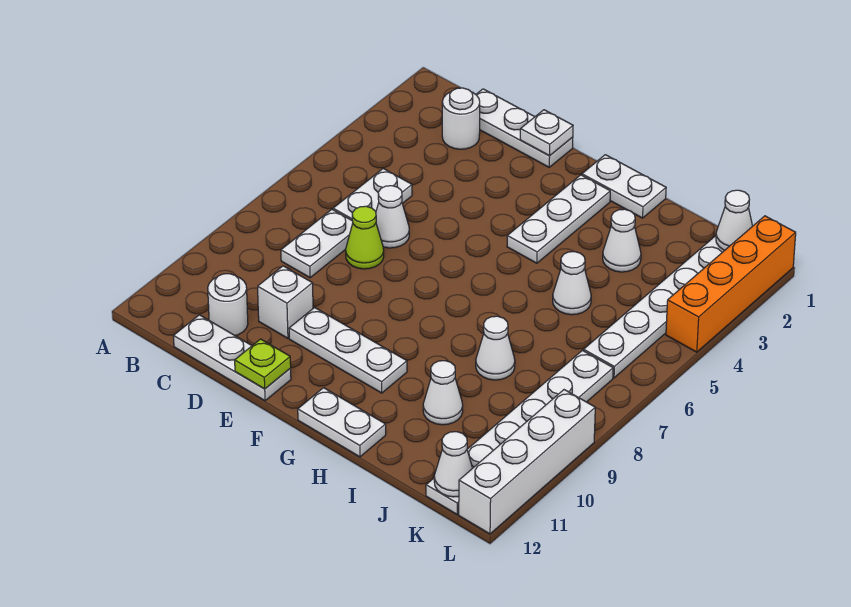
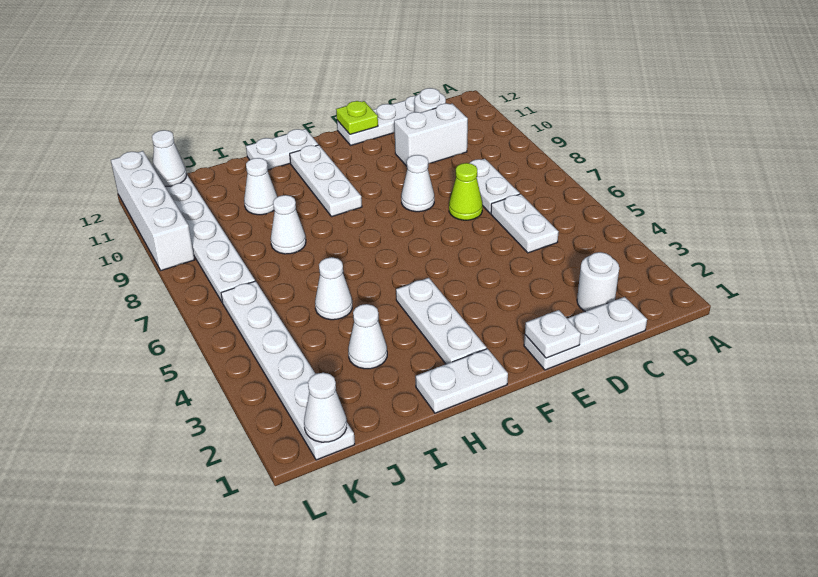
white 1x1 cone [376,186,409,248] -> white 1x1 cone moved to [401,155,434,212]
white 1x1 brick [258,266,313,338] -> white 1x2 brick [394,103,468,166]
white 1x3 plate [289,308,407,393] -> white 1x3 plate turned to [290,145,362,217]
orange 1x4 brick [666,216,796,352] -> none

